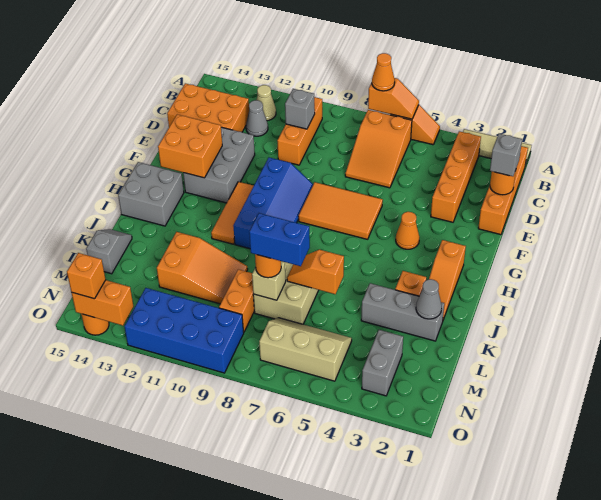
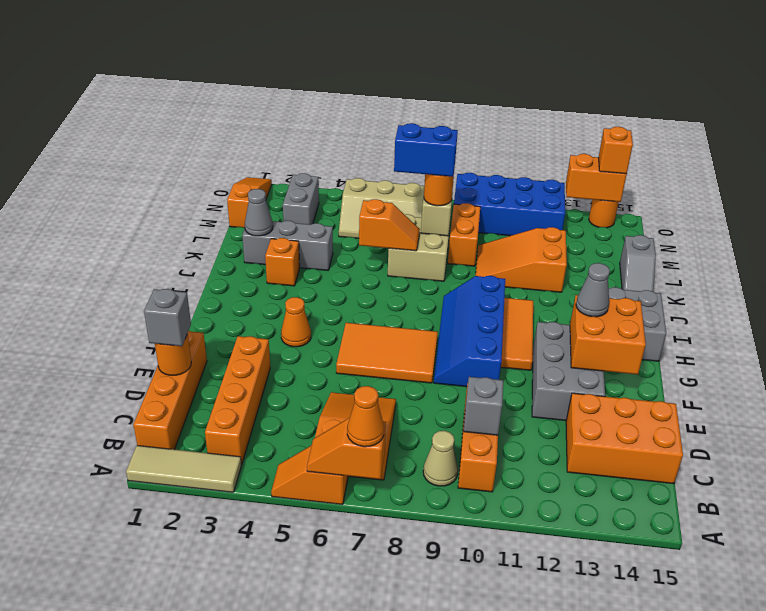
tan 1x1 cone [257,85,276,121] -> tan 1x1 cone moved to [423,431,458,486]
grey 1x1 cone [246,100,268,136] -> grey 1x1 cone moved to [576,263,610,317]
orange 1x3 slope [429,240,466,320] -> orange 1x3 slope moved to [227,177,272,228]

